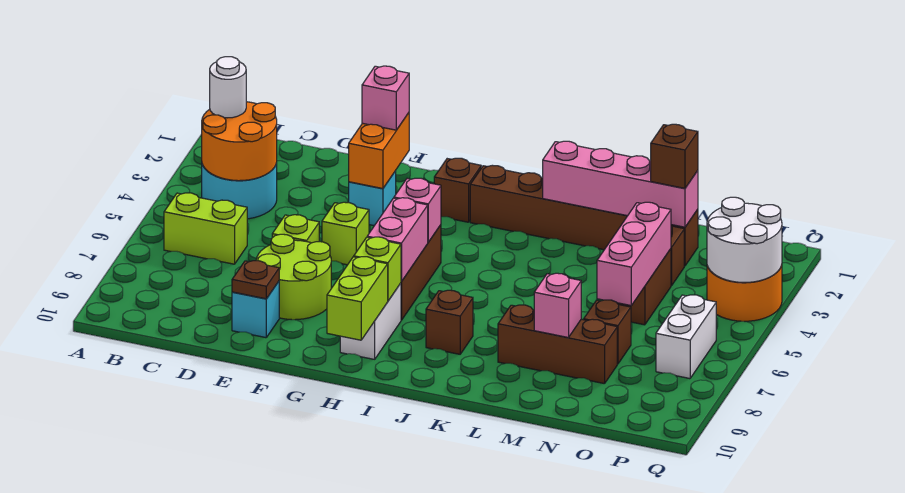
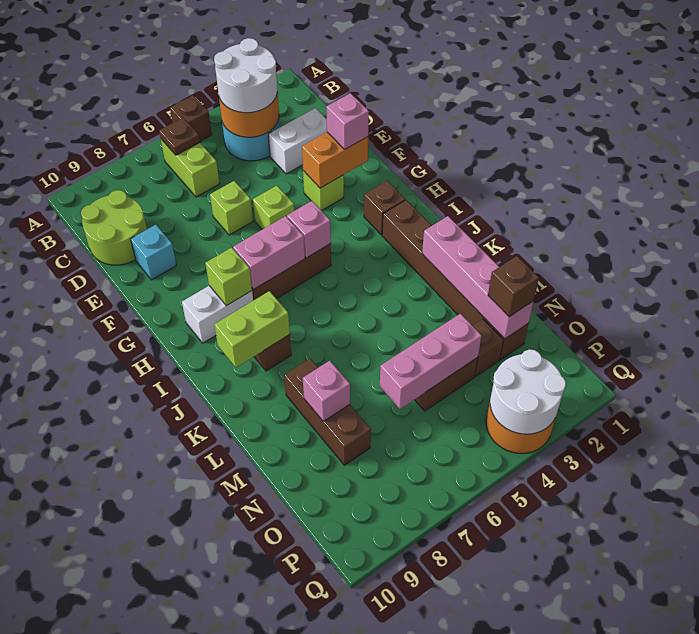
white 1x1 round brick [210,57,246,118] -> white 2x2 round brick [214,38,277,113]
lime 2x2 round brick [256,234,331,320] -> lime 2x2 round brick moved to [81,190,147,265]
brown 1x1 plate [232,261,279,299] -> brown 1x1 plate moved to [159,118,200,155]
cyan 1x1 brick [349,171,396,226] -> lime 1x1 brick [303,171,344,211]
lime 1x2 brick [327,257,388,340] -> lime 1x2 brick moved to [214,291,290,367]
brown 1x1 brick [584,300,631,364] -> brown 1x1 brick moved to [170,95,212,141]
white 1x2 brick [656,295,716,379] -> white 1x2 brick moved to [268,108,327,174]

